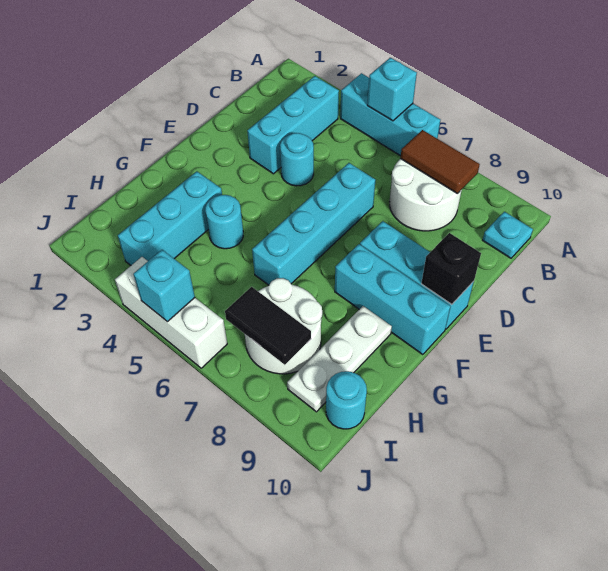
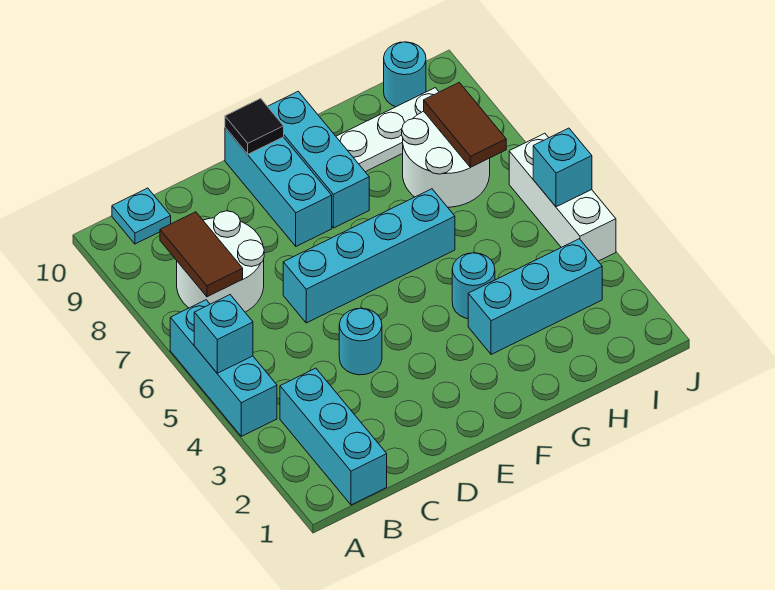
cyan 1x3 brick [247,76,339,174] -> cyan 1x3 brick turned to [280,368,387,505]
black 1x1 brick [421,233,481,305] -> black 1x1 tile [225,98,284,154]
black 1x2 tile [225,287,311,365] -> brown 1x2 tile [424,83,506,167]

